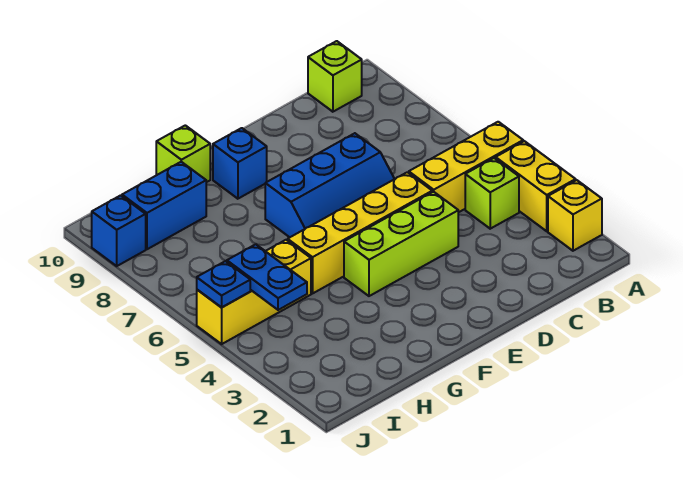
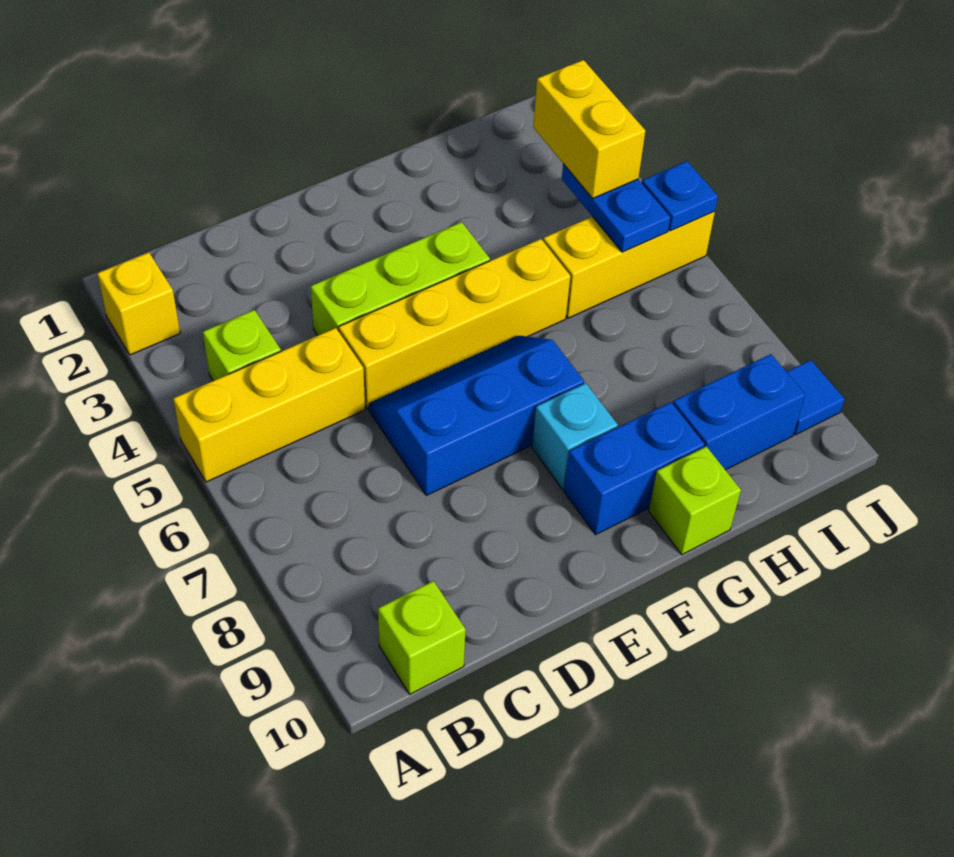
yellow 1x2 brick [496,141,576,231] -> yellow 1x2 brick moved to [533,60,645,199]
none -> cyan 1x1 brick [532,383,618,489]
blue 1x1 brick [213,128,267,199] -> blue 1x2 brick [564,402,705,535]
blue 1x1 brick [92,195,146,266] -> blue 1x1 tile [787,360,845,435]

